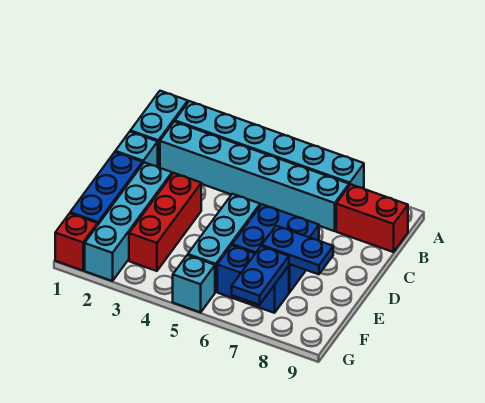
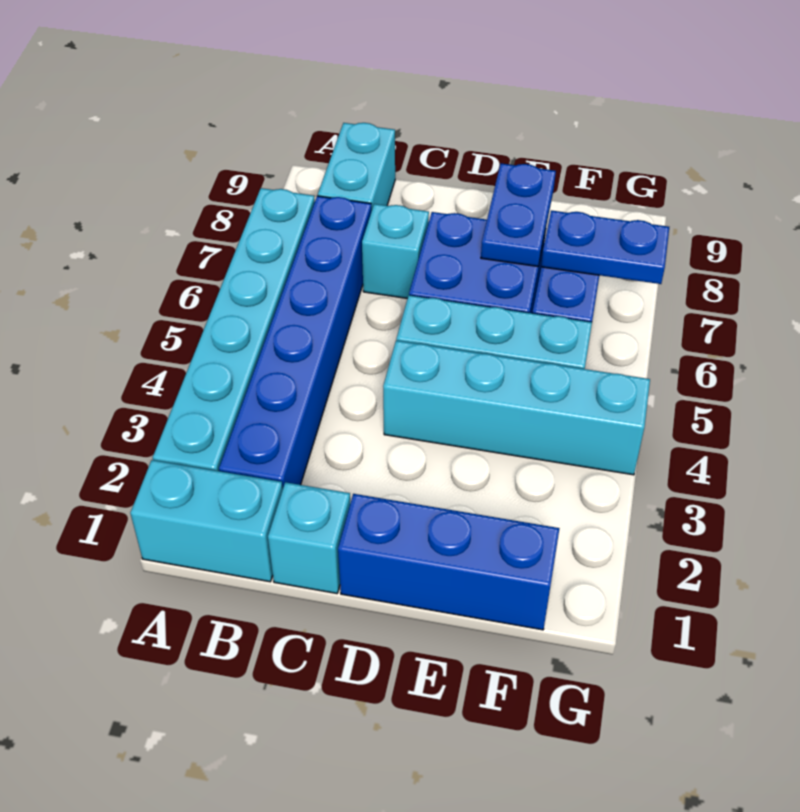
cyan 1x6 brick [160,122,349,231] -> blue 1x6 brick [219,196,371,488]
red 1x2 brick [336,184,408,252] -> cyan 1x2 brick [318,123,395,211]
cyan 1x4 brick [85,162,172,281] -> cyan 1x4 brick moved to [383,341,650,475]
red 1x3 brick [129,173,201,271] -> none
red 1x1 brick [55,213,98,271] -> none
cyan 1x1 brick [173,255,215,312] -> cyan 1x1 brick moved to [362,204,429,298]

